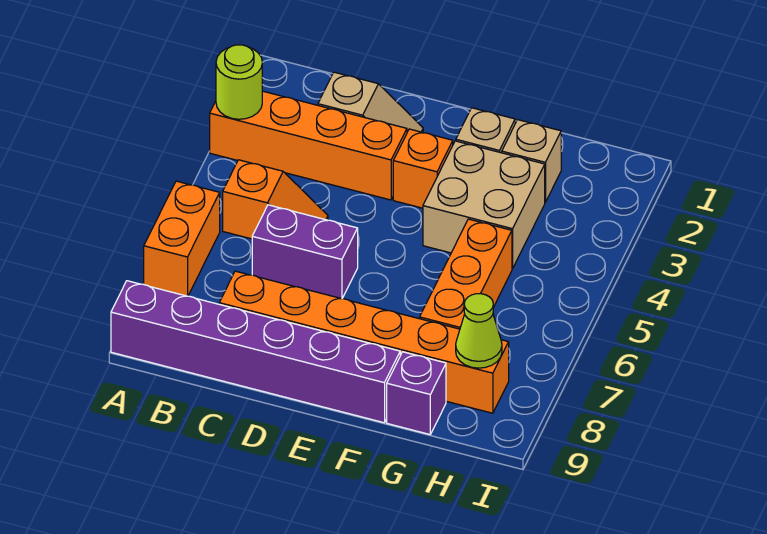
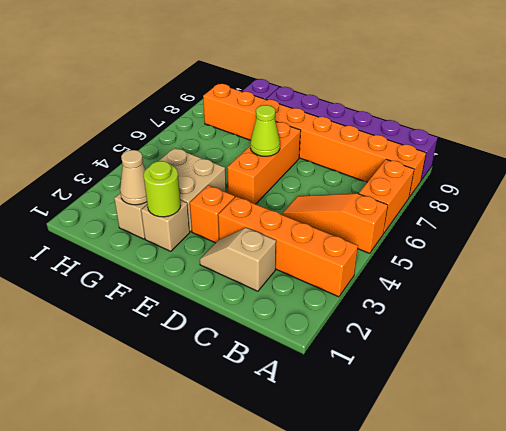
lime 1x1 round brick [216,45,262,119] -> lime 1x1 round brick moved to [144,161,181,217]
orange 1x2 slope [223,160,328,239] -> orange 1x3 slope [282,194,388,253]
purple 1x2 brick [252,205,358,299] -> none
orange 1x6 brick [219,271,509,413] -> orange 1x8 brick [203,84,426,197]
none -> tan 1x1 cone [120,150,147,205]
orange 1x3 brick [420,219,512,329] -> orange 1x3 brick moved to [227,122,301,204]
lime 1x1 cone [456,294,502,368] -> lime 1x1 cone moved to [250,105,280,156]

